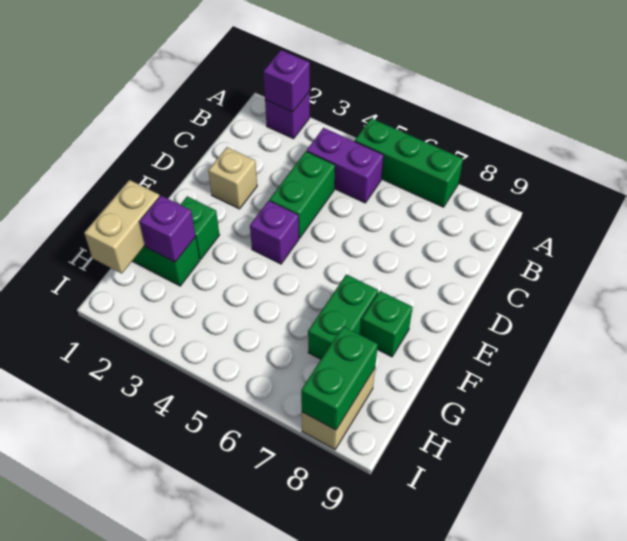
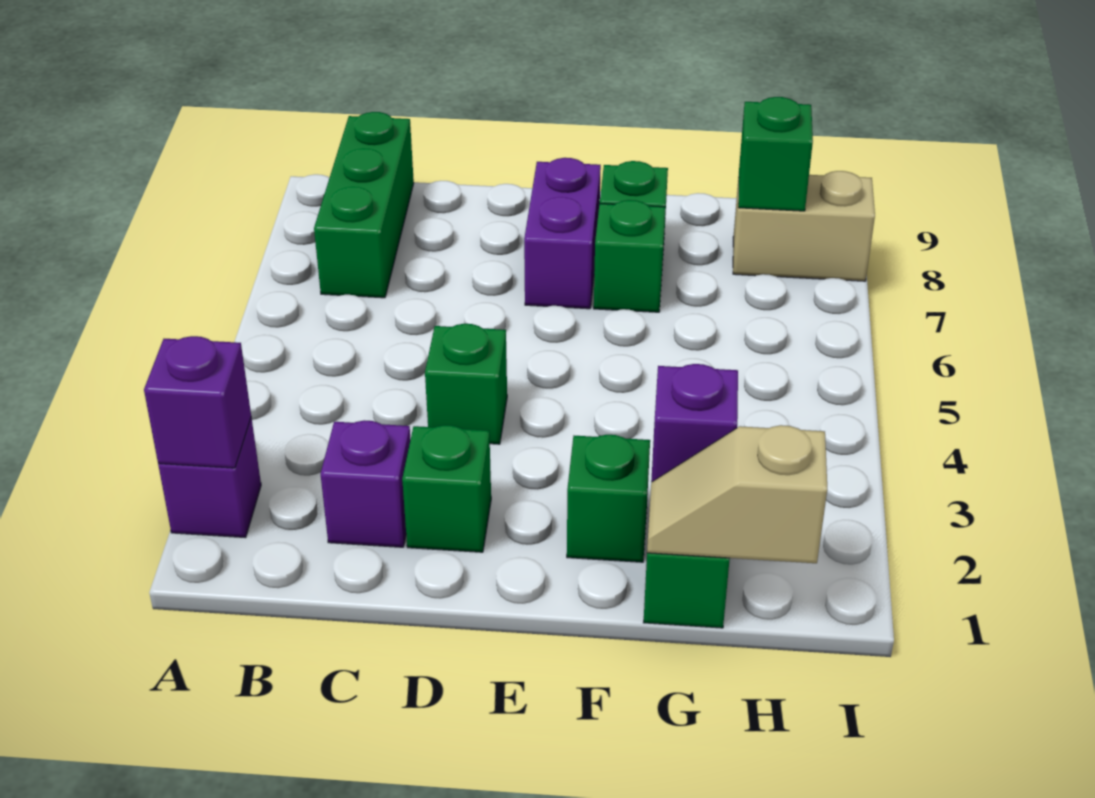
green 1x3 brick [355,118,463,207] -> green 1x3 brick moved to [314,112,414,298]
purple 1x2 brick [307,128,383,203] -> purple 1x2 brick moved to [524,158,601,309]
green 1x2 brick [269,151,335,238] -> green 1x1 brick [425,324,507,444]
tan 1x1 brick [208,147,257,209] -> green 1x1 brick [402,425,491,552]
purple 1x1 brick [250,201,299,264] -> purple 1x1 brick moved to [321,420,411,547]
green 1x2 brick [308,274,378,359] -> green 1x1 brick [594,200,665,312]
tan 1x2 brick [84,180,160,273] -> tan 1x2 slope [647,425,827,563]
green 1x2 brick [301,326,378,430] -> green 1x1 brick [738,97,813,211]

